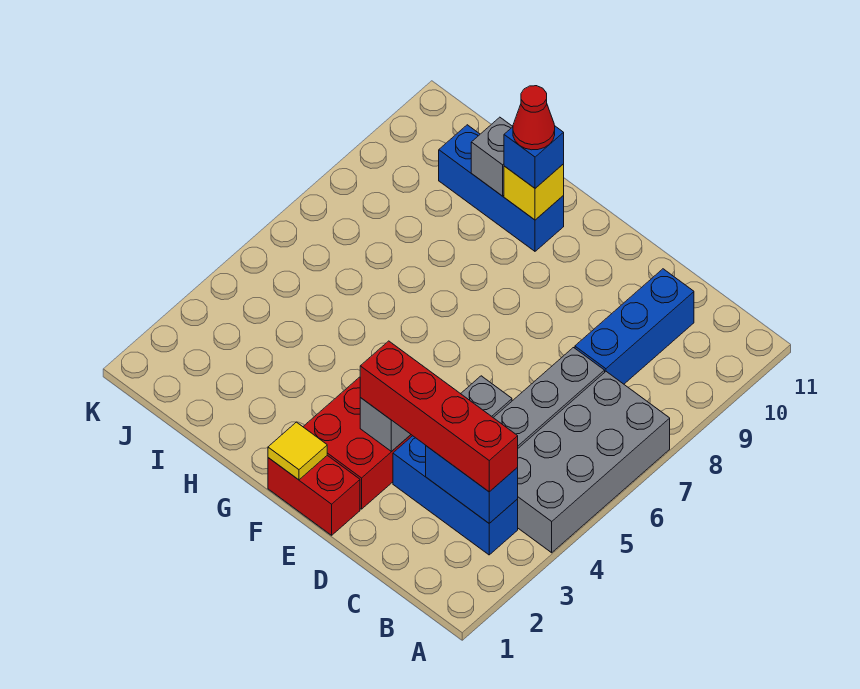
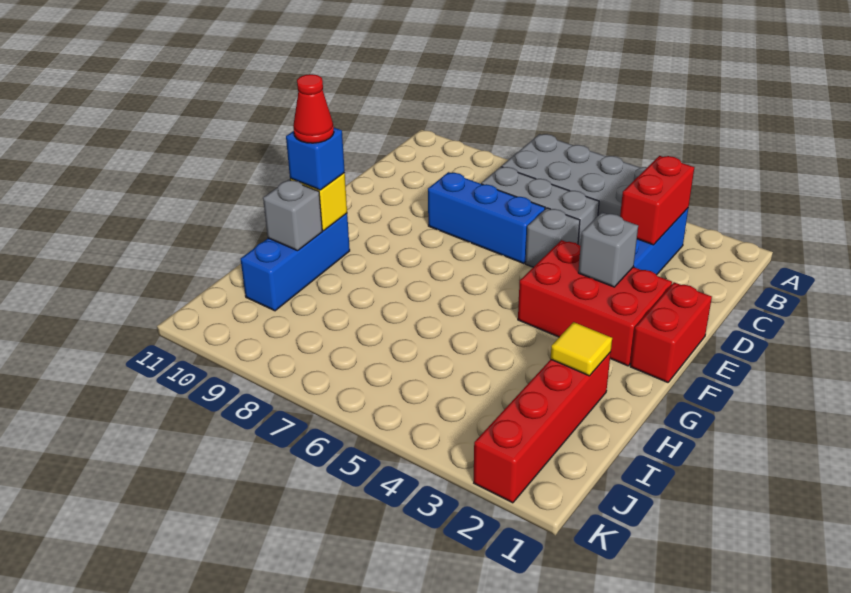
blue 1x2 brick [426,446,518,523] -> red 1x2 brick [620,156,694,245]
red 1x4 brick [360,341,518,492] -> red 1x4 brick moved to [474,352,611,503]
blue 1x3 brick [575,269,694,384] -> blue 1x3 brick moved to [428,172,545,263]
yellow 1x1 tile [268,422,327,480] -> yellow 1x1 tile moved to [551,322,612,376]

